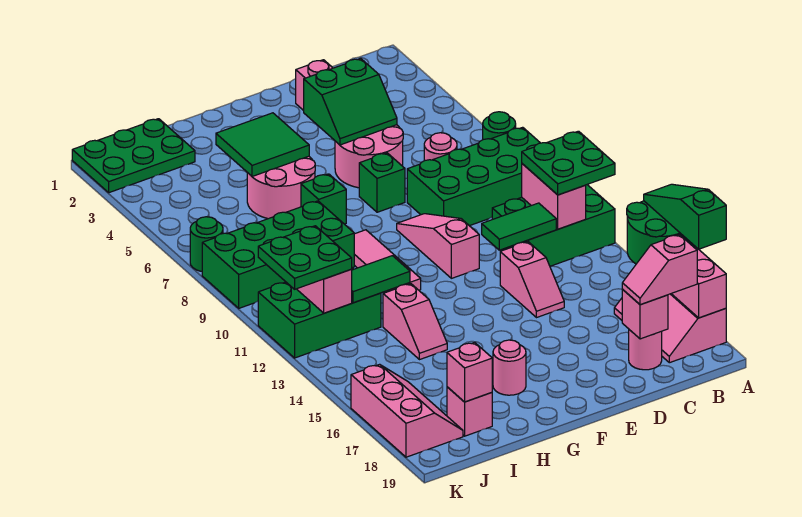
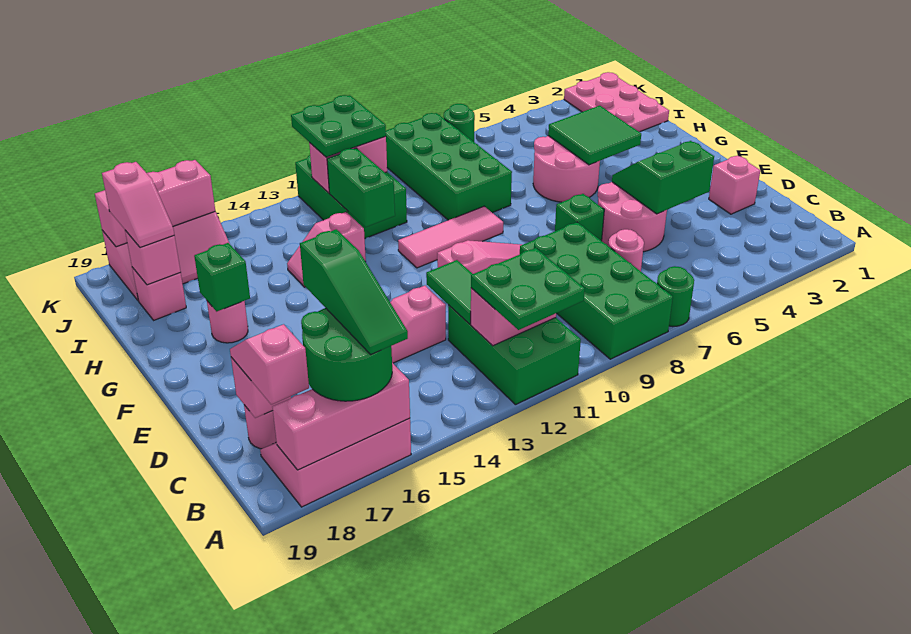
green 1x3 slope [644,184,726,249] -> green 1x3 slope turned to [300,229,408,355]
green 2x2 slope [304,58,397,145] -> green 2x2 slope turned to [612,141,714,214]
green 1x1 brick [301,174,346,224] -> green 1x1 brick moved to [194,243,250,311]
green 1x2 tile [352,256,410,303] -> green 1x2 brick [327,148,395,227]
green 2x3 plate [72,119,195,193] -> pink 2x3 plate [564,72,669,132]
none -> pink 1x2 slope [102,162,174,248]
none -> pink 1x3 brick [95,160,215,247]

